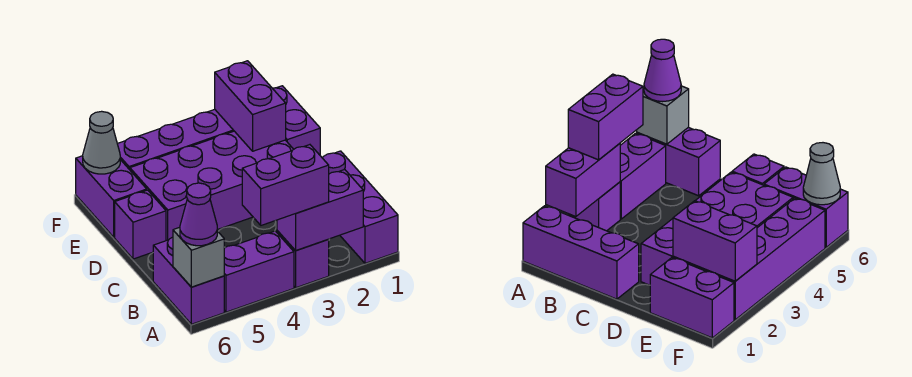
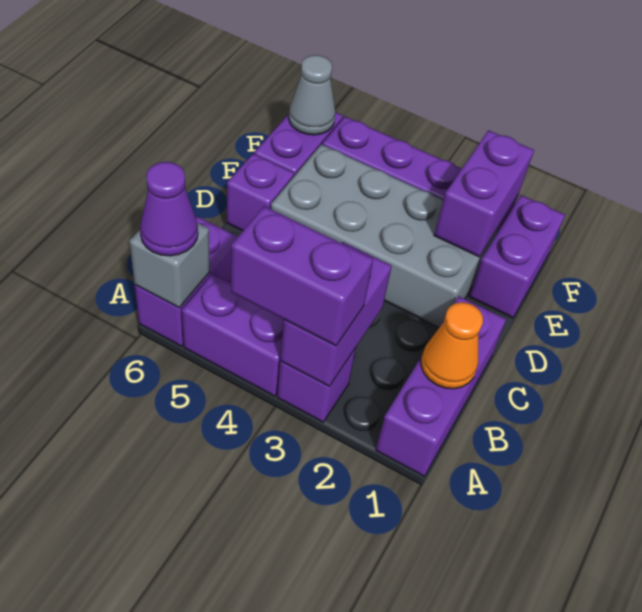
purple 1x2 brick [277,169,363,251] -> purple 1x2 brick turned to [280,242,392,386]
none -> orange 1x1 cone [421,302,483,389]
purple 2x4 brick [130,131,293,241] -> grey 2x4 brick [271,144,498,327]

